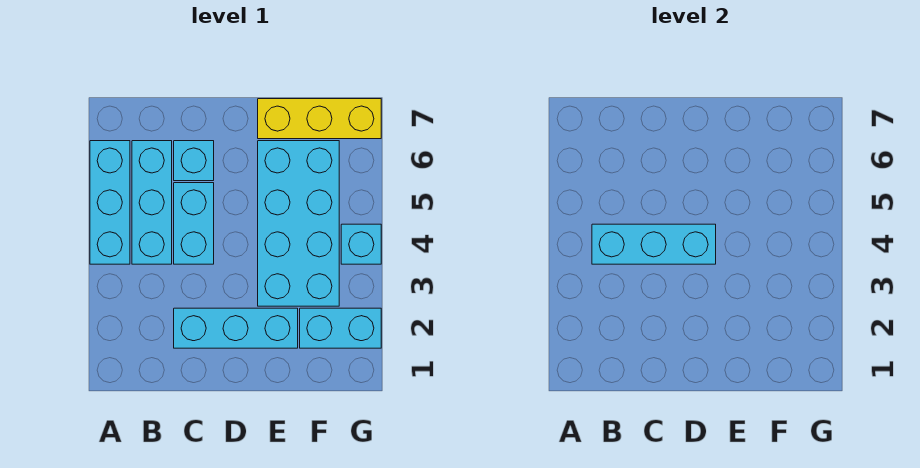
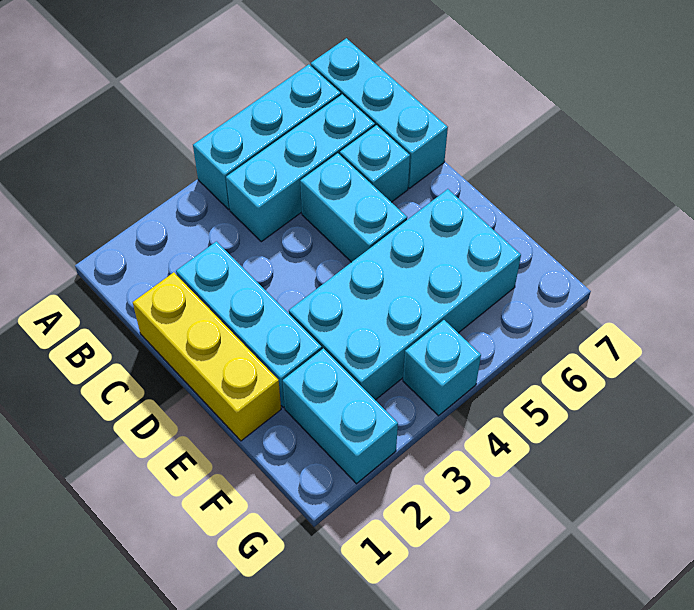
cyan 1x3 brick [592,224,716,264] -> cyan 1x3 brick moved to [311,38,448,188]
cyan 1x2 brick [174,183,214,264] -> cyan 1x2 brick turned to [300,153,407,262]
yellow 1x3 brick [258,99,381,139] -> yellow 1x3 brick moved to [133,272,281,441]

